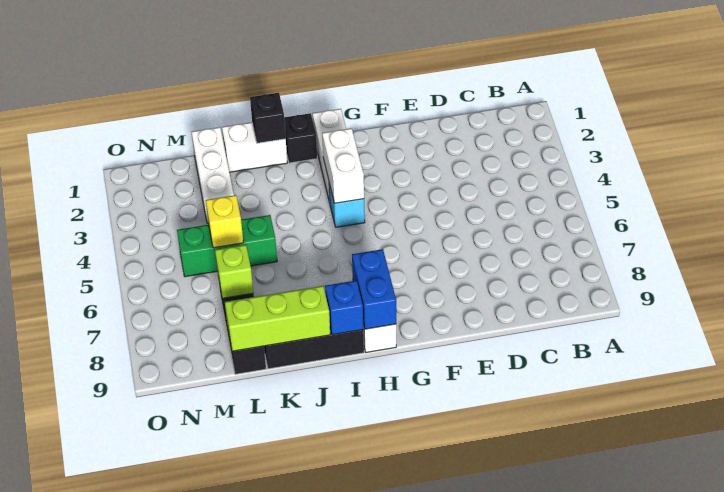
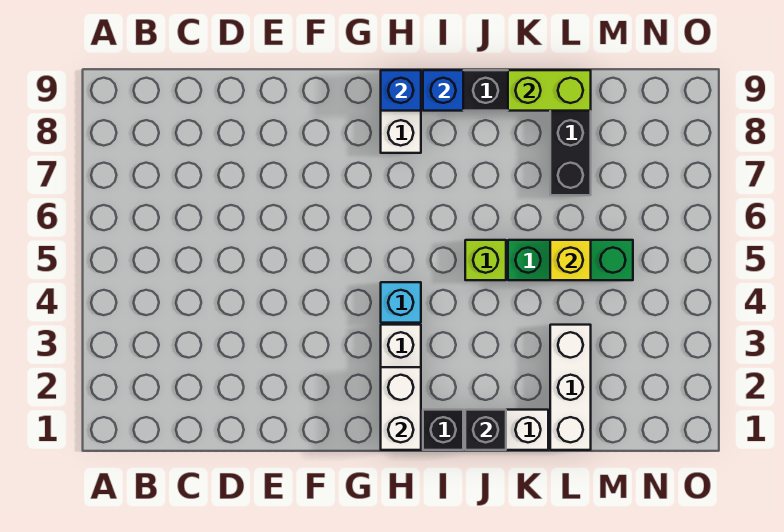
white 1x2 brick [322,128,364,203] -> white 1x2 brick moved to [381,367,421,450]
blue 1x2 brick [352,249,396,329] -> blue 1x1 brick [381,70,421,111]
lime 1x3 brick [225,286,330,351] -> lime 1x2 brick [508,70,591,111]
lime 1x1 brick [215,245,253,298] -> lime 1x1 brick moved to [465,240,506,280]

